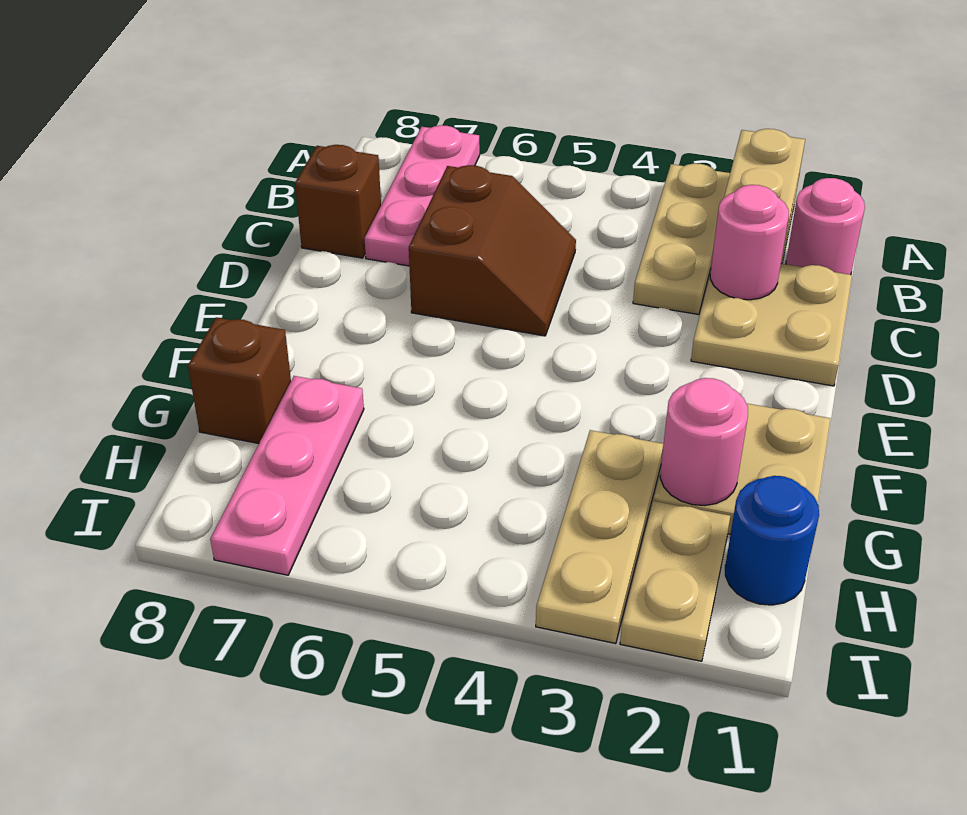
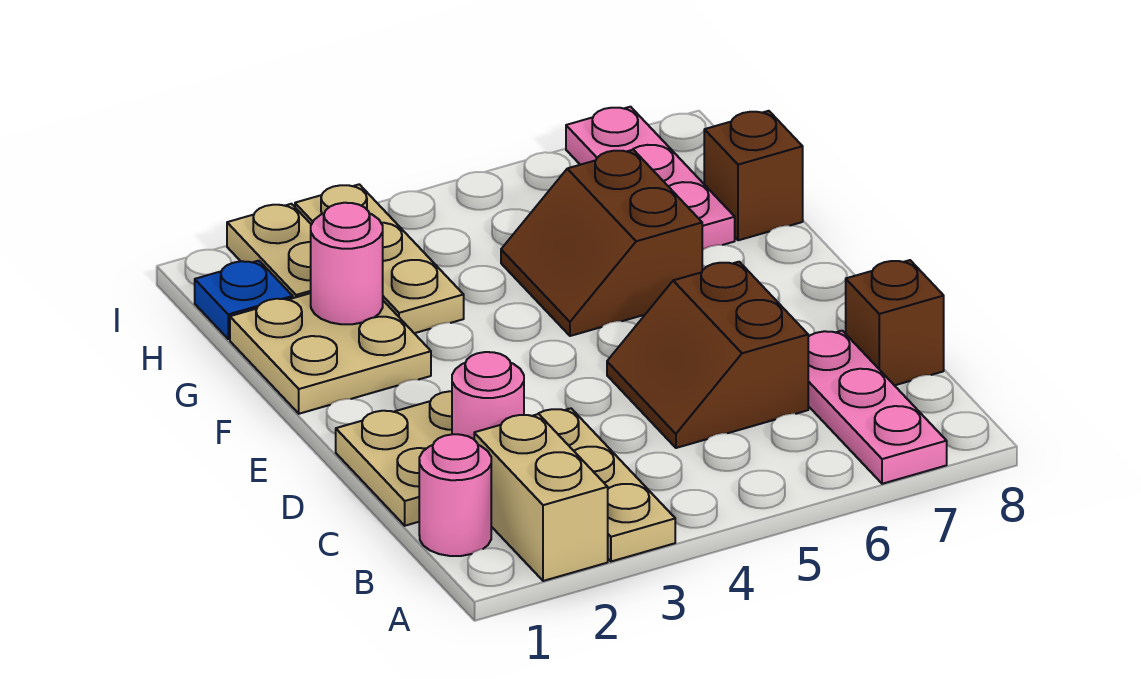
none -> brown 2x2 slope [501,150,702,336]
blue 1x1 round brick [725,476,819,605] -> blue 1x1 plate [195,261,293,339]

